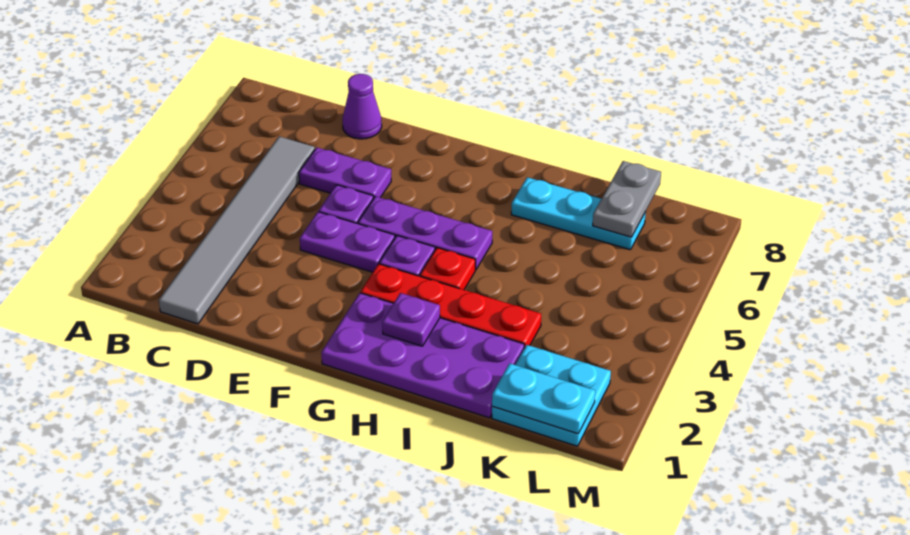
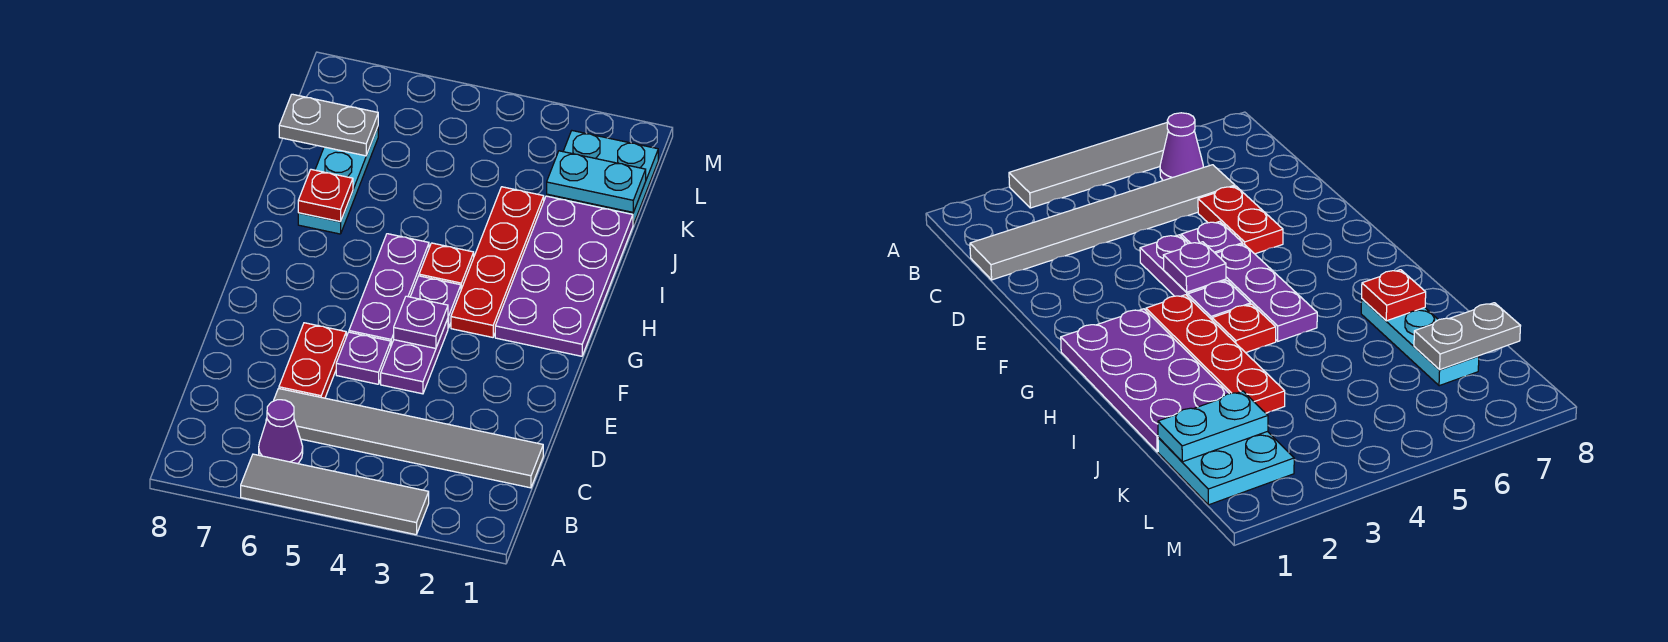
none -> grey 1x4 tile [241,454,429,535]
purple 1x2 plate [299,147,391,199] -> red 1x2 plate [279,323,346,398]
purple 1x1 cone [343,74,382,139] -> purple 1x1 cone moved to [259,400,303,464]
purple 1x1 plate [382,293,440,346] -> purple 1x1 plate moved to [394,296,448,348]
none -> red 1x1 plate [298,169,353,222]
cyan 1x2 plate [492,363,595,434] -> cyan 1x2 plate turned to [547,151,646,212]

